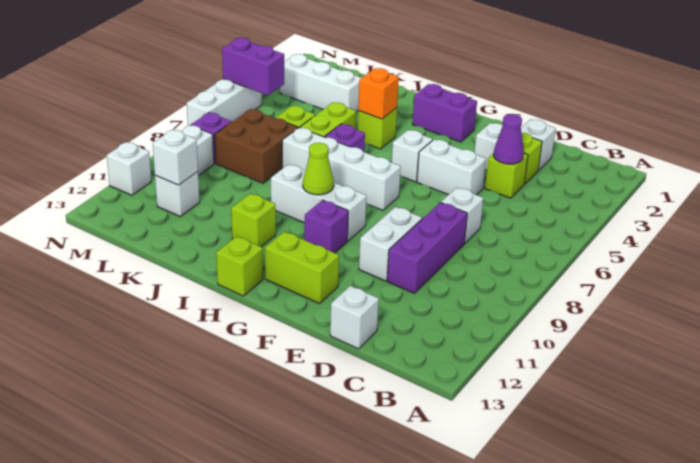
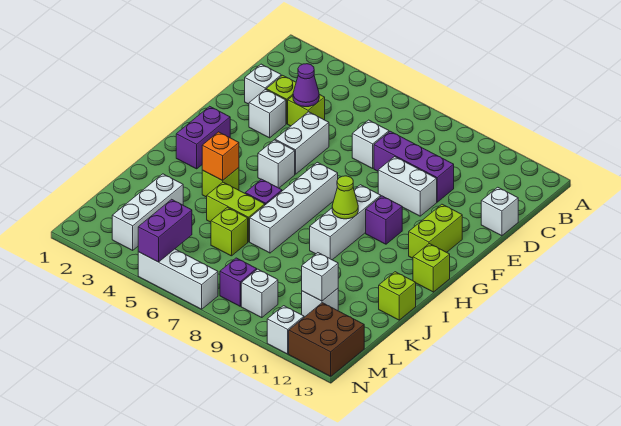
lime 1x1 brick [231,193,276,247] -> lime 1x1 brick moved to [379,272,416,320]
brown 2x2 brick [215,109,298,183] -> brown 2x2 brick moved to [289,303,364,376]

